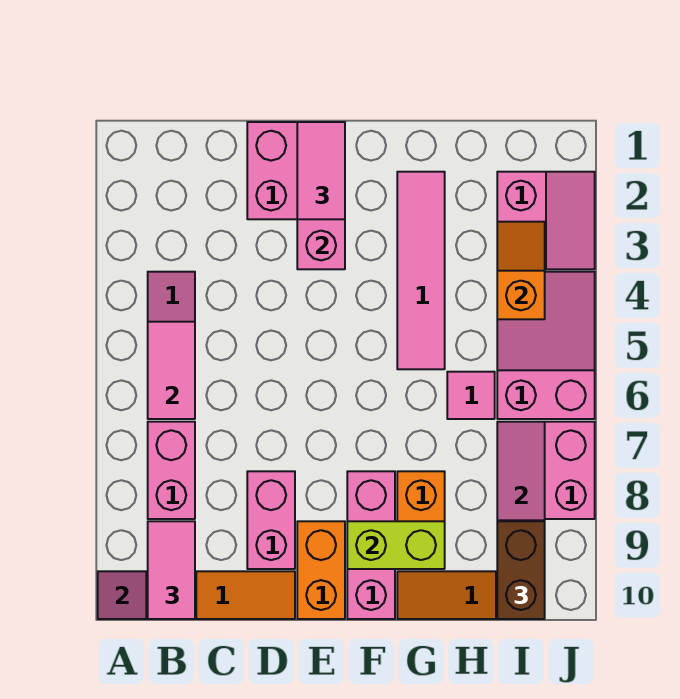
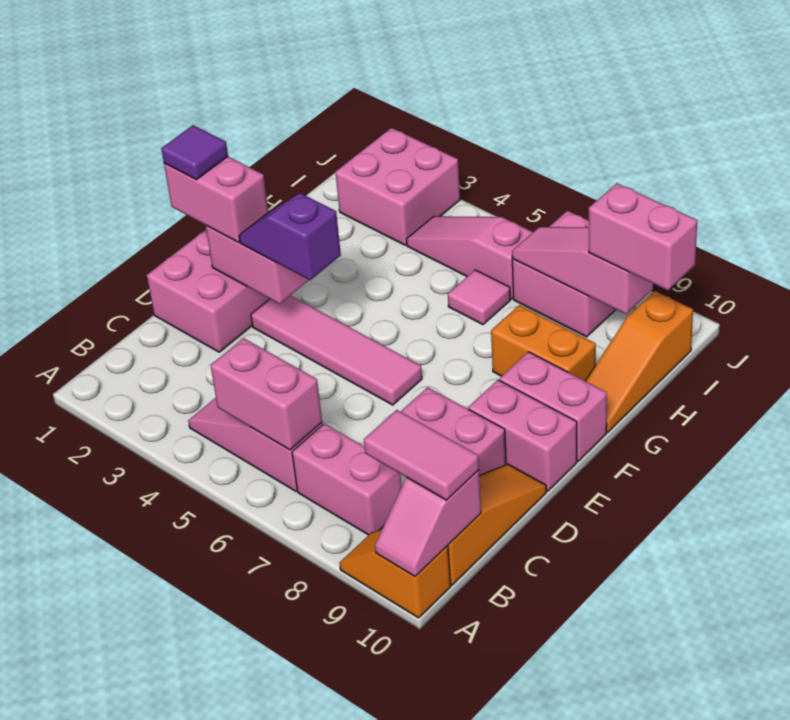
pink 1x2 tile [148,322,195,419] -> pink 1x2 brick [211,338,322,450]
pink 1x2 tile [297,122,345,219] -> pink 1x2 brick [164,157,268,242]
none -> purple 1x1 tile [161,125,228,180]
none -> purple 1x2 slope [239,193,341,280]
orange 1x2 brick [297,521,345,619] -> pink 1x2 brick [468,380,577,491]
pink 1x3 brick [347,471,395,619] -> pink 1x2 brick [499,352,607,461]
lime 1x2 brick [347,521,445,569] -> none
pink 1x4 tile [397,172,445,369] -> pink 1x4 tile moved to [251,295,422,405]
pink 2x2 slope [497,172,595,269] -> pink 2x2 brick [335,128,460,245]
orange 1x2 slope [497,222,545,319] -> orange 1x2 slope moved to [340,530,451,618]
pink 2x3 slope [497,272,595,419] -> pink 1x3 slope [406,216,533,299]
brown 1x2 brick [497,521,545,619] -> pink 1x2 brick [589,183,697,290]

